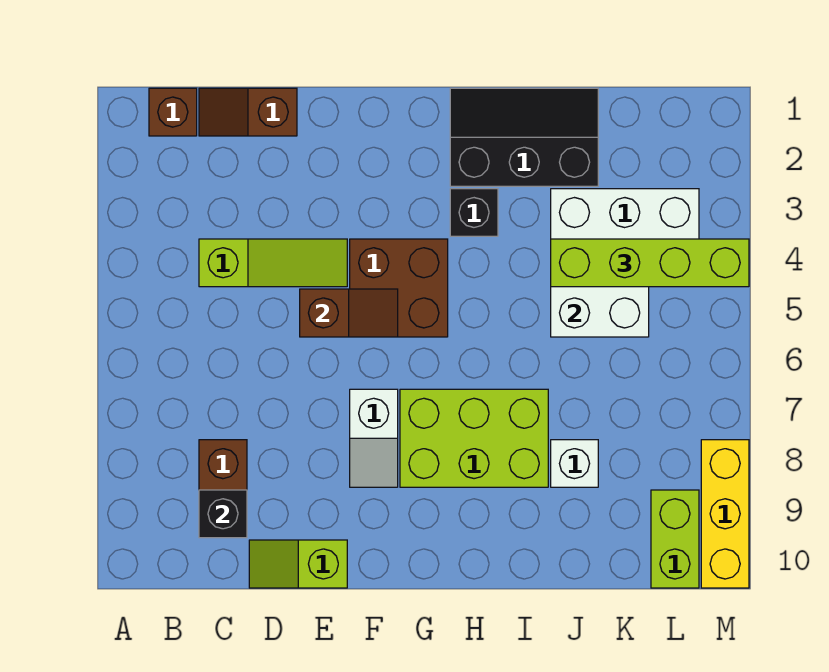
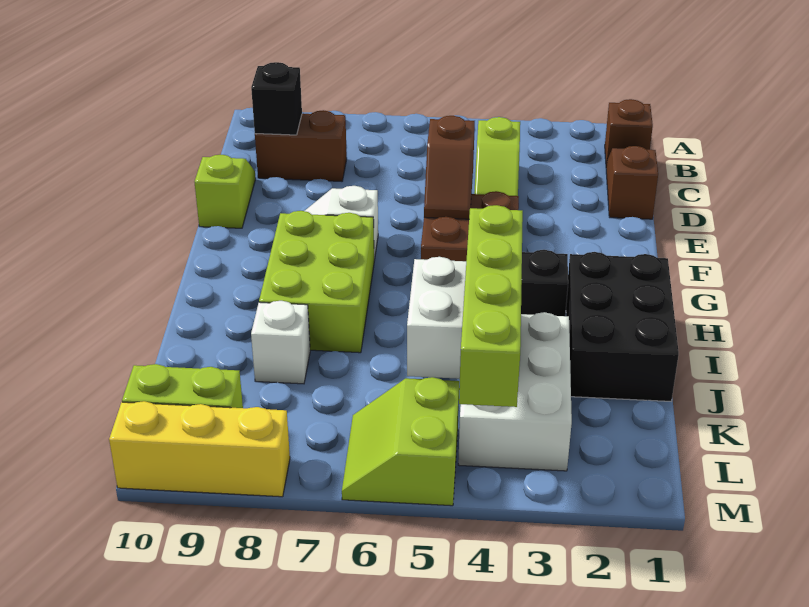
black 2x3 slope [450,88,598,186] -> black 2x3 brick [566,252,679,401]
none -> lime 2x2 slope [342,377,459,506]

